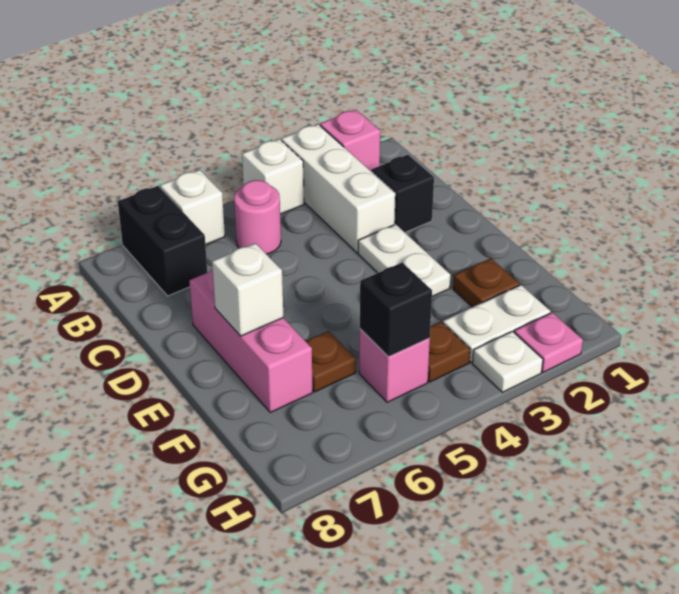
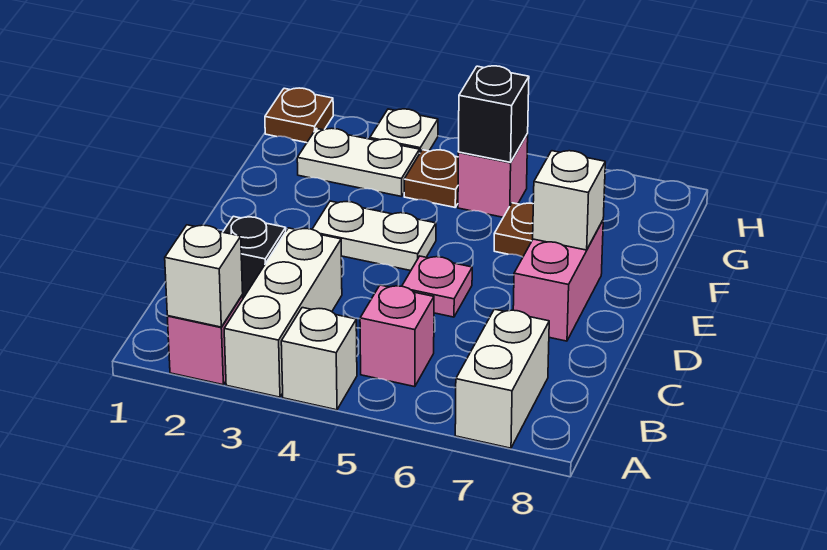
white 1x1 brick [160,170,225,245] -> white 1x1 brick moved to [165,225,243,327]
black 1x2 brick [118,186,207,296] -> white 1x2 brick [455,309,549,448]
pink 1x1 round brick [234,180,281,254] -> pink 1x1 brick [360,285,434,387]
white 1x2 plate [358,224,450,296] -> white 1x2 plate turned to [312,201,436,271]
pink 1x3 brick [190,269,313,412] -> pink 1x2 brick [513,221,603,341]
brown 1x1 plate [453,258,519,307] -> brown 1x1 plate moved to [265,88,333,143]
pink 1x1 plate [514,313,583,372] -> pink 1x1 plate moved to [402,256,472,317]

